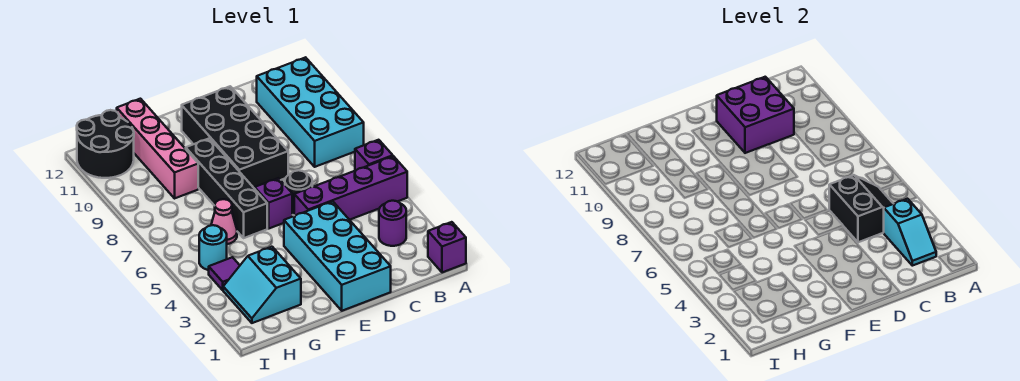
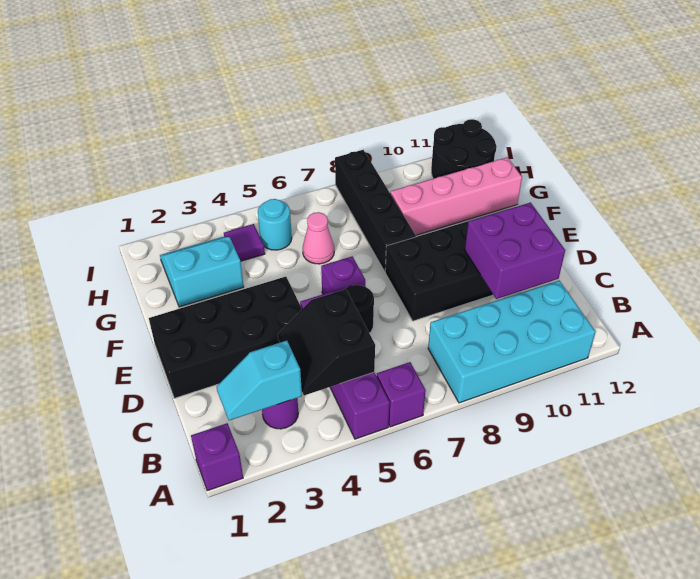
black 2x2 slope [829,175,893,242] -> black 2x2 slope turned to [278,289,375,395]
cyan 2x4 brick [284,201,391,311] -> black 2x4 brick [149,277,302,398]
black 1x4 brick [186,138,267,238] -> black 1x4 brick turned to [335,150,416,271]

